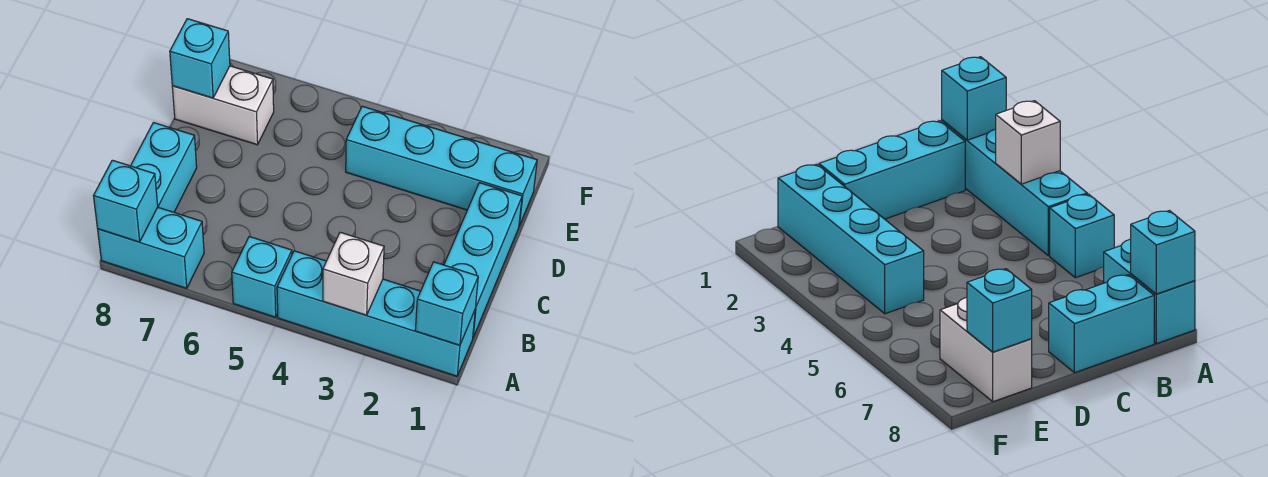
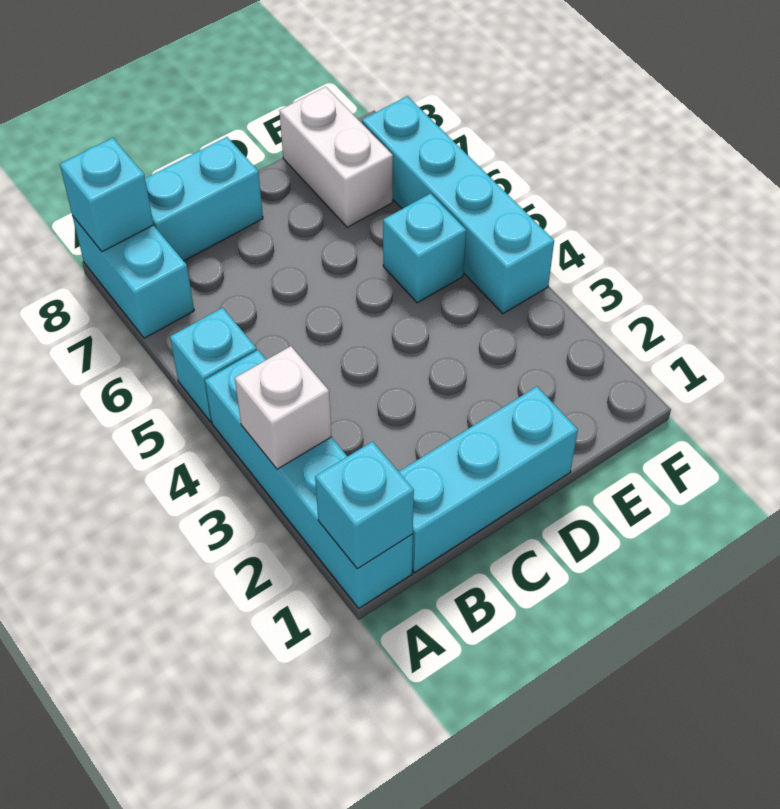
cyan 1x4 brick [346,106,537,226] -> cyan 1x4 brick moved to [362,96,554,314]
cyan 1x1 brick [170,19,230,98] -> cyan 1x1 brick moved to [383,194,466,303]

